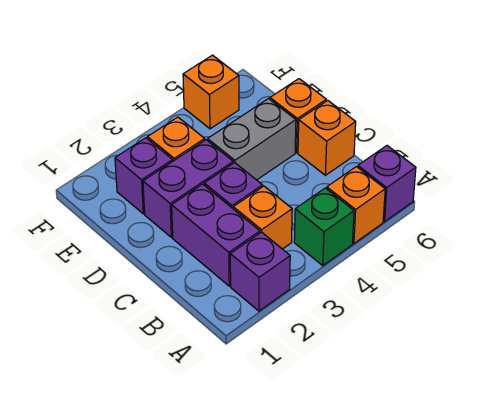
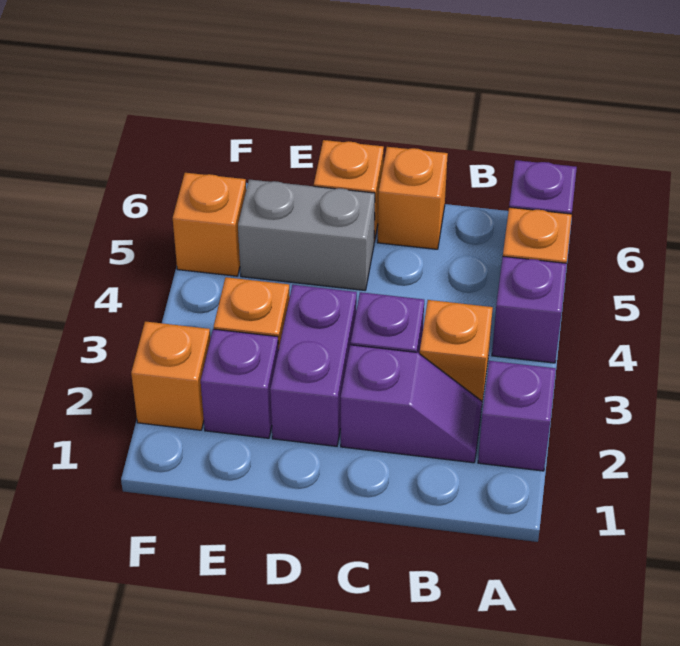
green 1x1 brick [294,188,354,266] -> purple 1x1 brick [492,256,567,363]
purple 1x2 brick [172,184,260,286] -> purple 1x2 slope [341,345,482,463]
grey 1x2 brick [208,99,296,180] -> grey 1x2 brick turned to [238,179,375,290]
none -> orange 1x1 brick [131,321,210,430]

